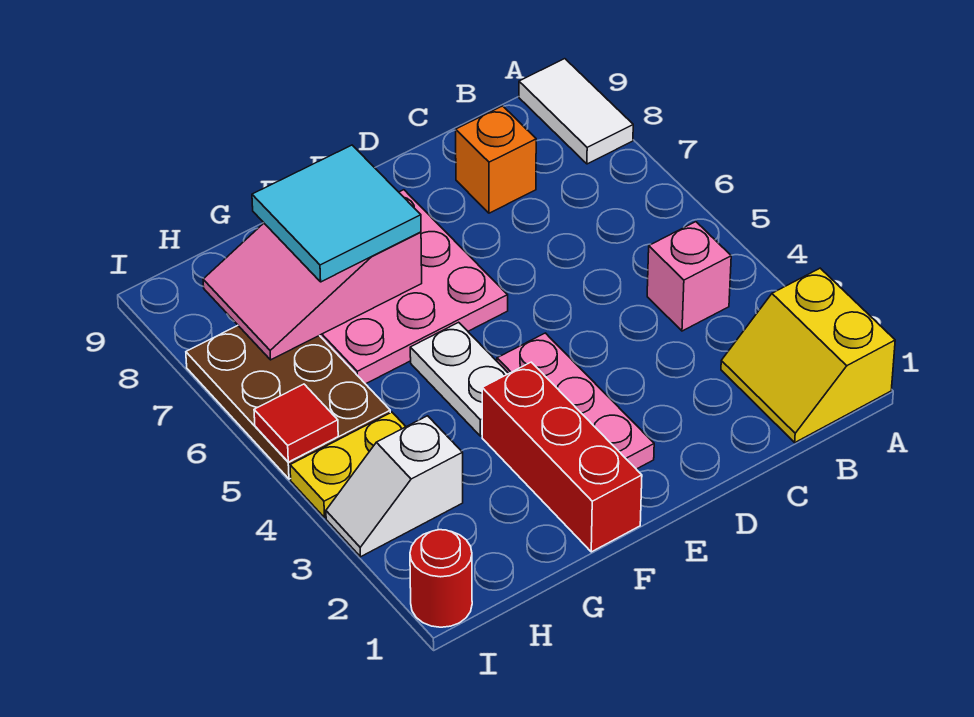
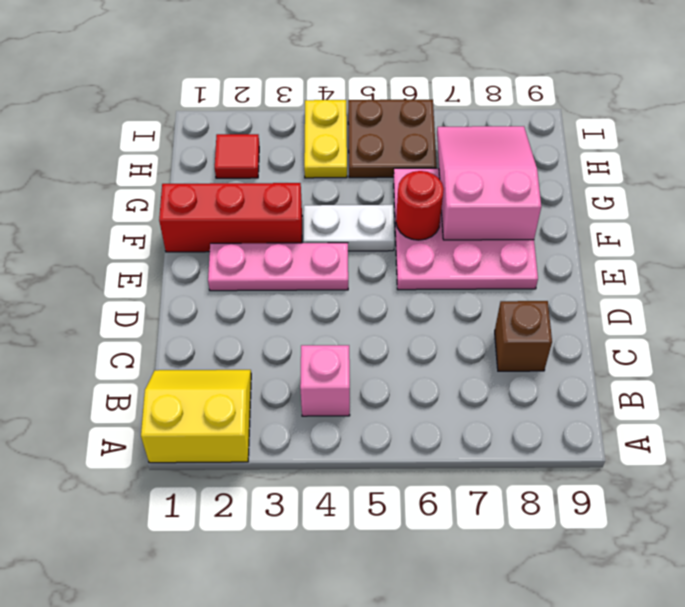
white 1x2 tile [519,59,633,164] -> none
orange 1x1 brick [456,106,536,213] -> brown 1x1 brick [495,301,552,371]
cyan 2x2 tile [252,145,421,282] -> none
white 1x2 slope [326,416,463,557] -> none
brown 2x3 plate [186,326,390,479] -> brown 2x2 plate [348,100,437,178]
red 1x1 round brick [410,530,472,627] -> red 1x1 round brick moved to [396,171,444,240]
red 1x1 tile [254,384,338,462] -> red 1x1 tile moved to [215,134,259,178]

